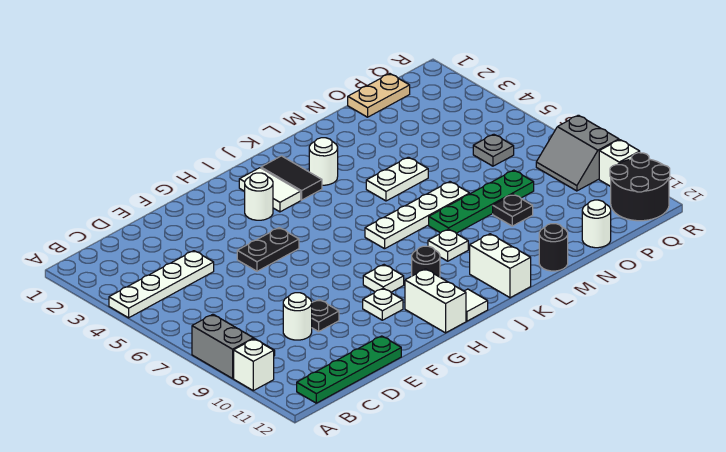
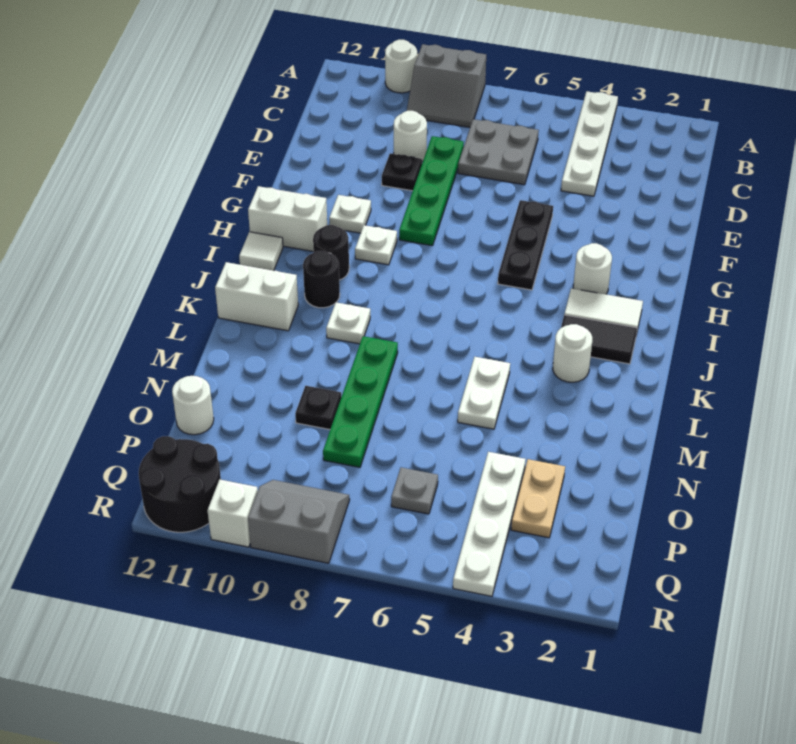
white 1x1 brick [234,339,274,391] -> white 1x1 round brick [385,40,417,93]
green 1x4 plate [297,336,401,403] -> green 1x4 plate moved to [399,136,464,246]
none -> grey 2x2 plate [458,119,539,185]
black 1x2 plate [237,228,299,271] -> black 1x3 plate [498,200,553,290]
white 1x4 plate [365,182,470,249] -> white 1x4 plate moved to [453,452,526,596]
black 1x1 round brick [539,224,568,271] -> black 1x1 round brick moved to [303,251,340,308]
tan 1x2 plate [348,74,410,117] -> tan 1x2 plate moved to [511,459,565,538]

